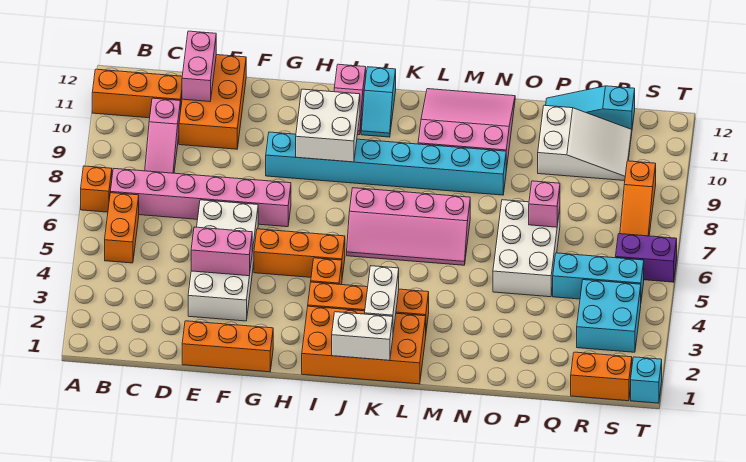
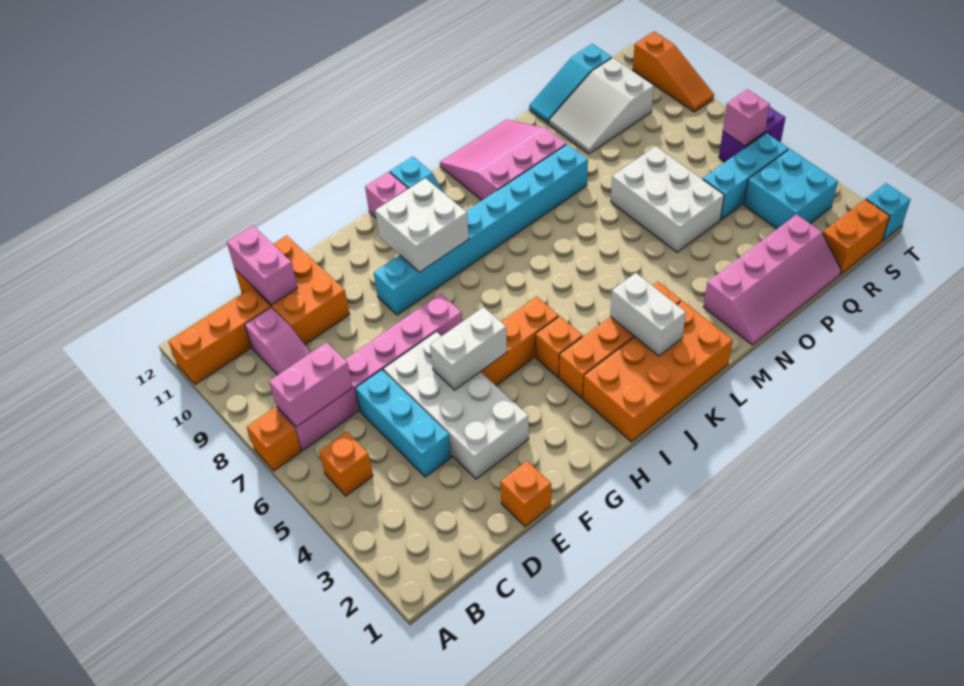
orange 1x2 brick [105,193,139,263] -> orange 1x1 brick [319,432,373,496]
none -> cyan 1x3 brick [355,370,452,477]
orange 1x3 brick [182,321,273,372] -> orange 1x1 brick [500,461,551,526]
pink 1x2 brick [191,227,252,276] -> pink 1x2 brick moved to [269,342,353,427]
white 1x2 brick [332,312,393,360] -> white 1x2 brick moved to [430,307,507,390]
pink 2x4 slope [347,188,470,265] -> pink 2x4 slope moved to [704,214,841,345]
pink 1x1 brick [529,181,560,227] -> pink 1x1 brick moved to [723,89,770,146]
white 2x3 slope [538,105,632,181] -> white 2x3 slope turned to [549,58,654,154]
orange 1x3 slope [620,161,656,236] -> orange 1x3 slope moved to [633,31,714,112]

